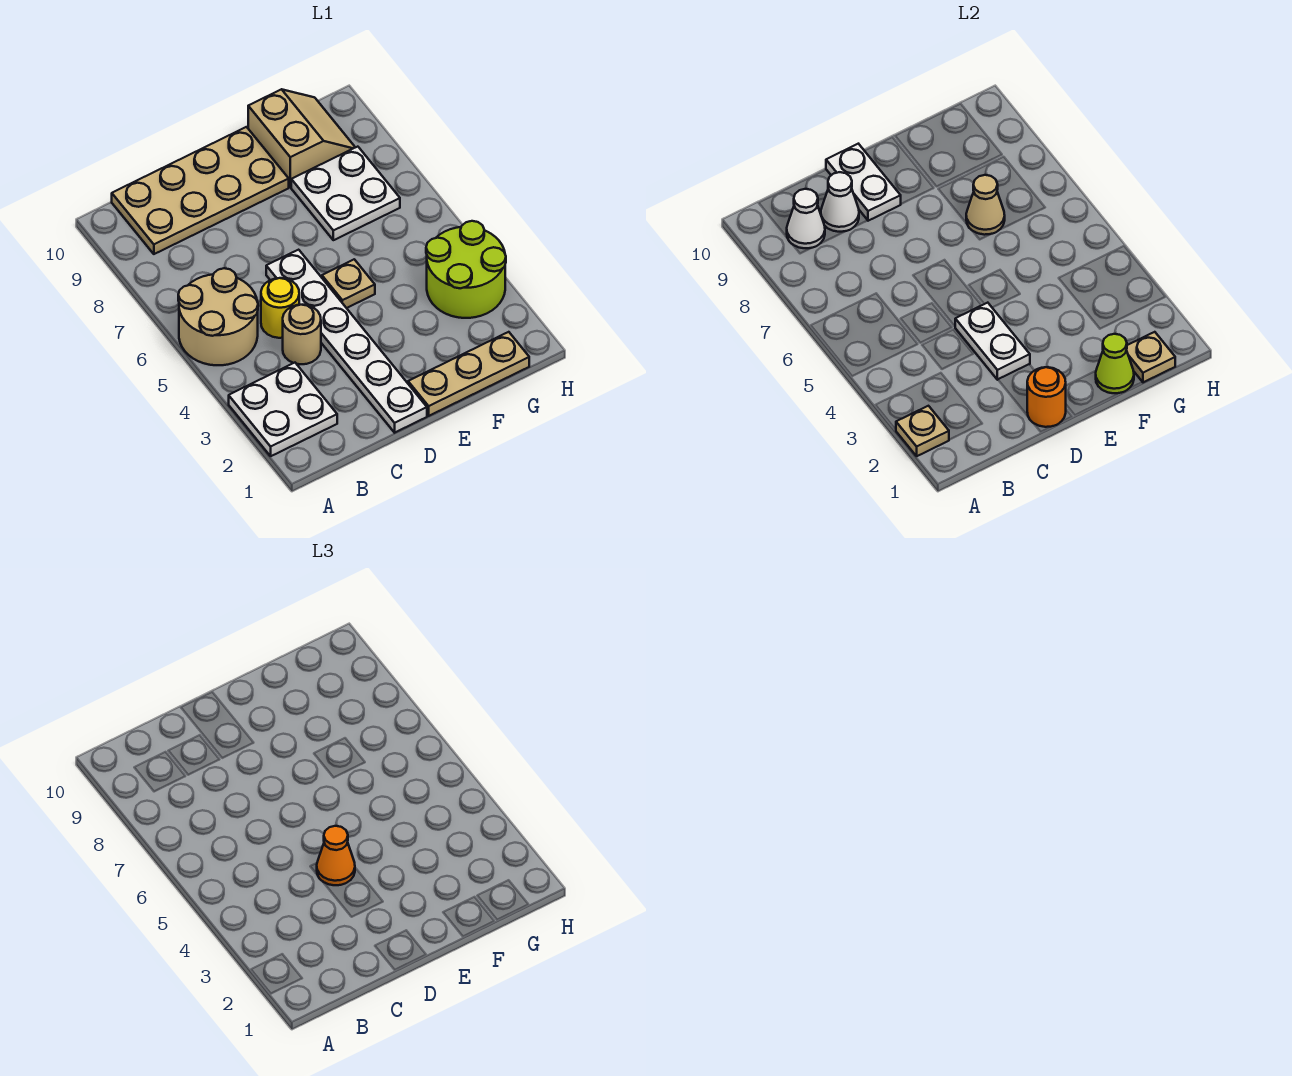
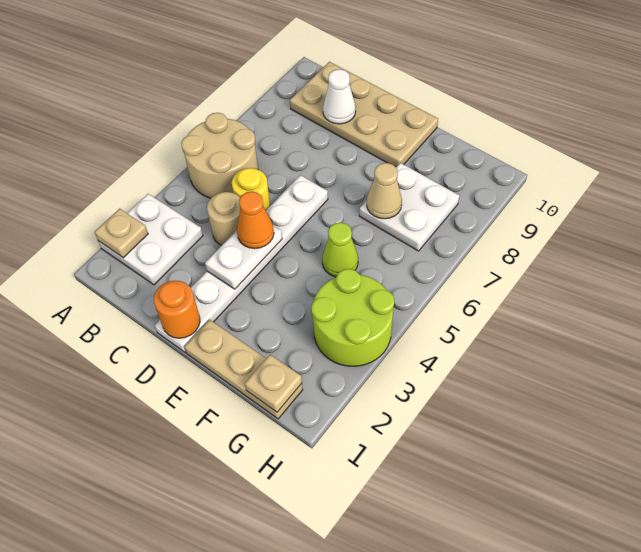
white 1x1 cone [787,189,825,248] -> none
white 1x2 plate [826,144,901,221] -> none
tan 1x1 plate [322,259,375,308] -> none
lime 1x1 cone [1096,334,1134,393] -> lime 1x1 cone moved to [322,222,358,277]
tan 2x2 slope [248,89,355,187] -> none

